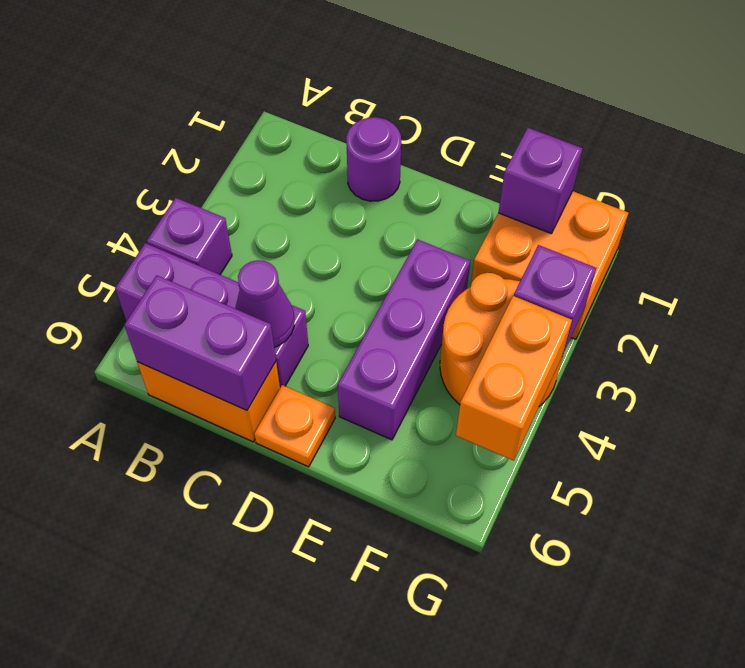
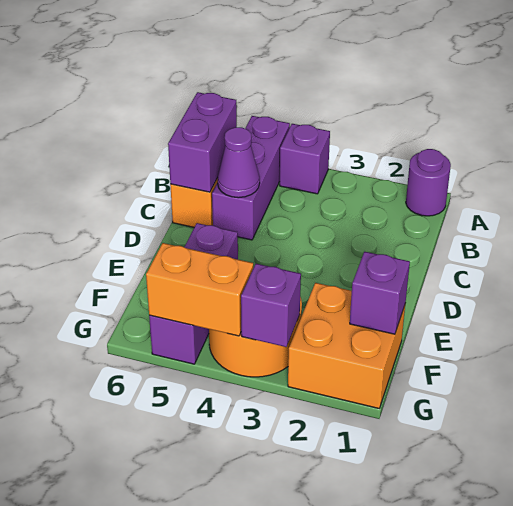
purple 1x1 round brick [346,117,401,201] -> purple 1x1 round brick moved to [406,149,451,216]
orange 1x1 plate [254,385,335,467] -> none
purple 1x3 brick [338,239,470,440] -> purple 1x3 brick turned to [149,223,238,364]

